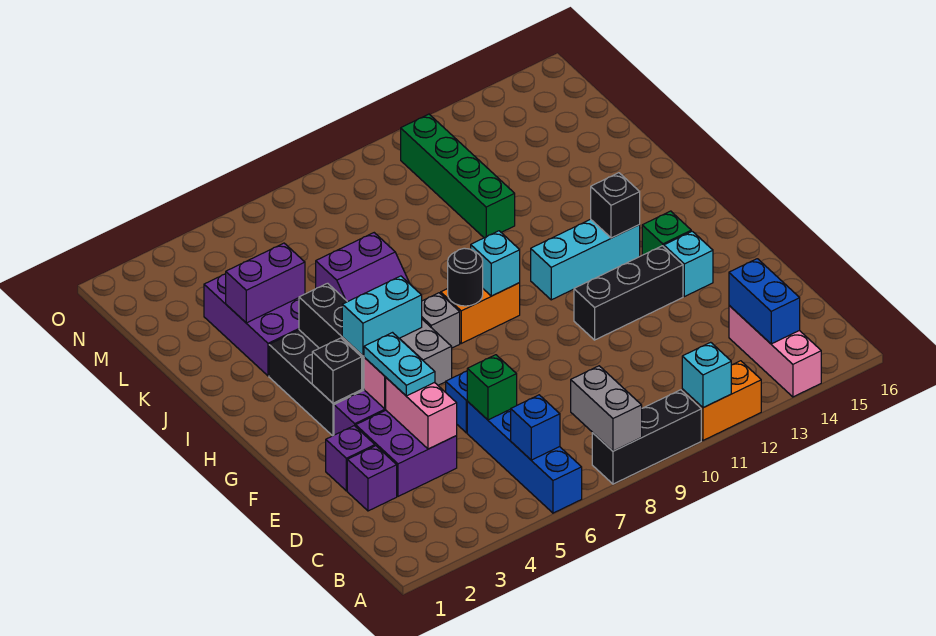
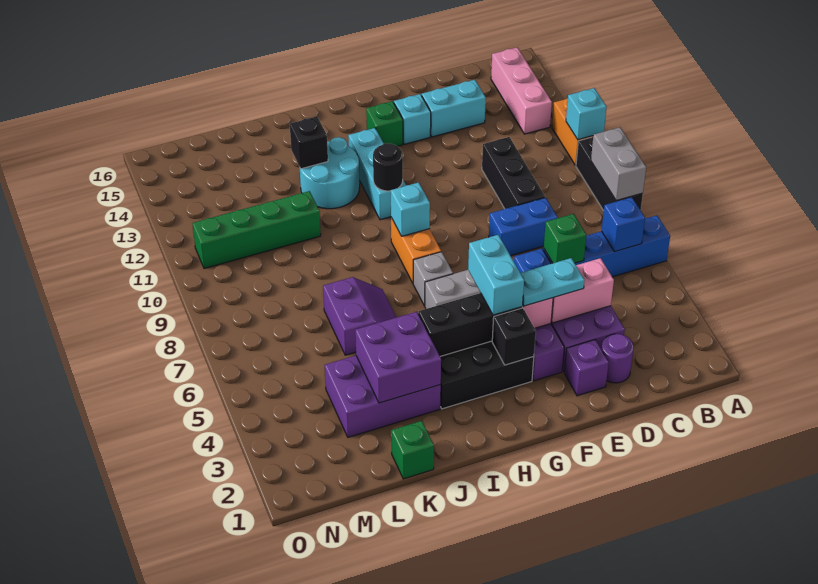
grey 1x2 brick [571,366,642,451] -> grey 1x2 brick turned to [591,127,646,201]
pink 1x3 brick [729,306,821,397] -> pink 1x3 brick turned to [491,47,552,134]
blue 1x2 brick [729,259,800,344] -> blue 1x2 brick moved to [489,198,558,256]
purple 1x1 brick [347,446,397,511] -> purple 1x1 round brick [602,334,634,383]
none -> cyan 1x2 brick [422,80,486,137]
black 1x3 brick [574,246,683,340] -> black 1x3 brick moved to [482,137,545,209]
black 1x1 round brick [448,248,483,306] -> black 1x1 round brick moved to [373,143,403,191]
black 1x1 brick [591,173,640,238] -> black 1x1 brick moved to [290,117,328,169]
none -> cyan 2x2 round brick [300,137,360,209]
none -> green 1x1 brick [391,421,434,479]
purple 1x2 brick [226,243,305,323] -> purple 2x2 brick [355,312,441,403]

